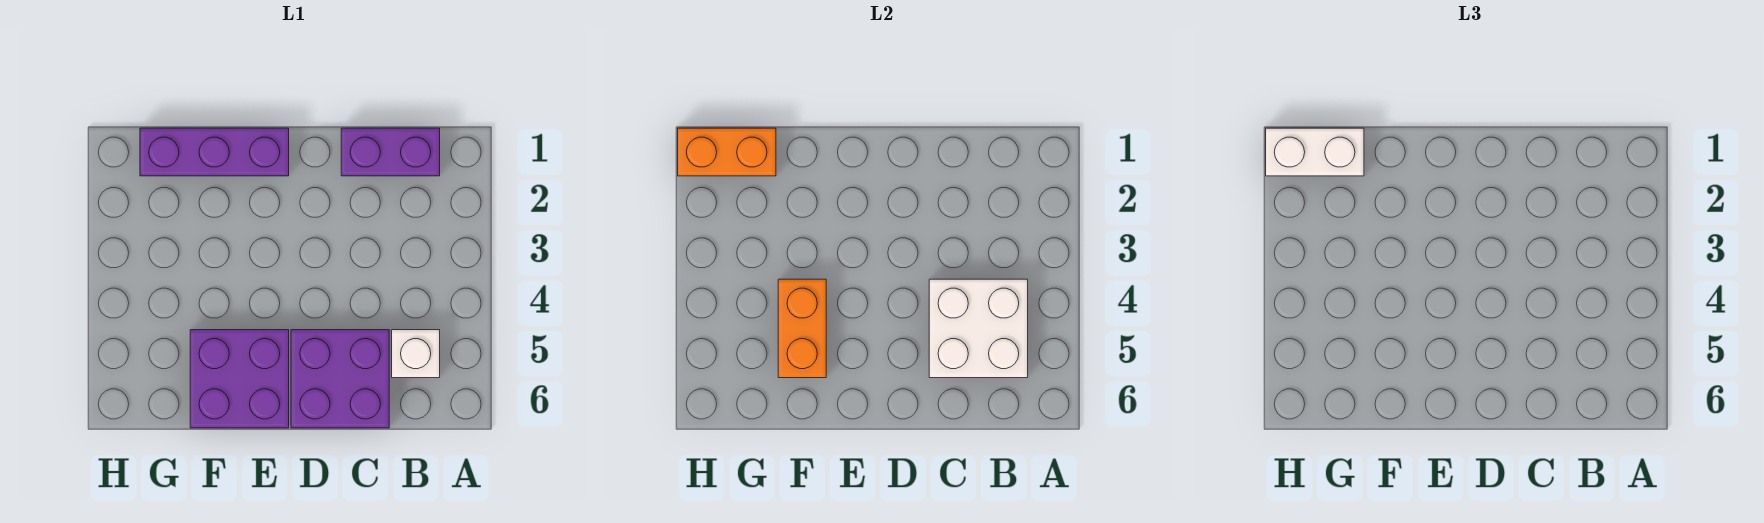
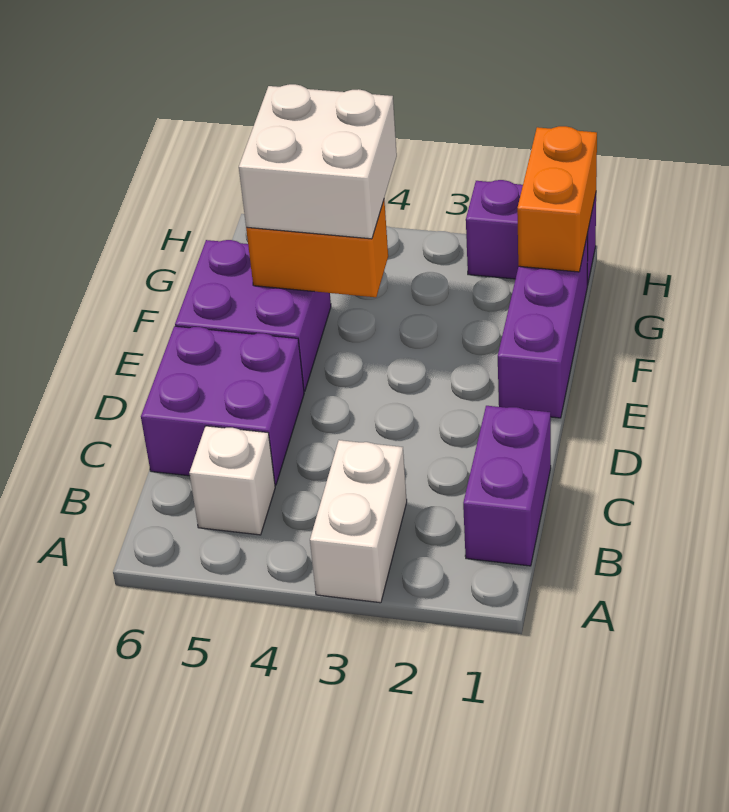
white 2x2 brick [929,279,1028,378] -> white 2x2 brick moved to [239,84,397,239]
white 1x2 brick [1266,128,1364,176] -> white 1x2 brick moved to [310,440,407,603]
none -> purple 1x2 brick [466,180,596,285]

